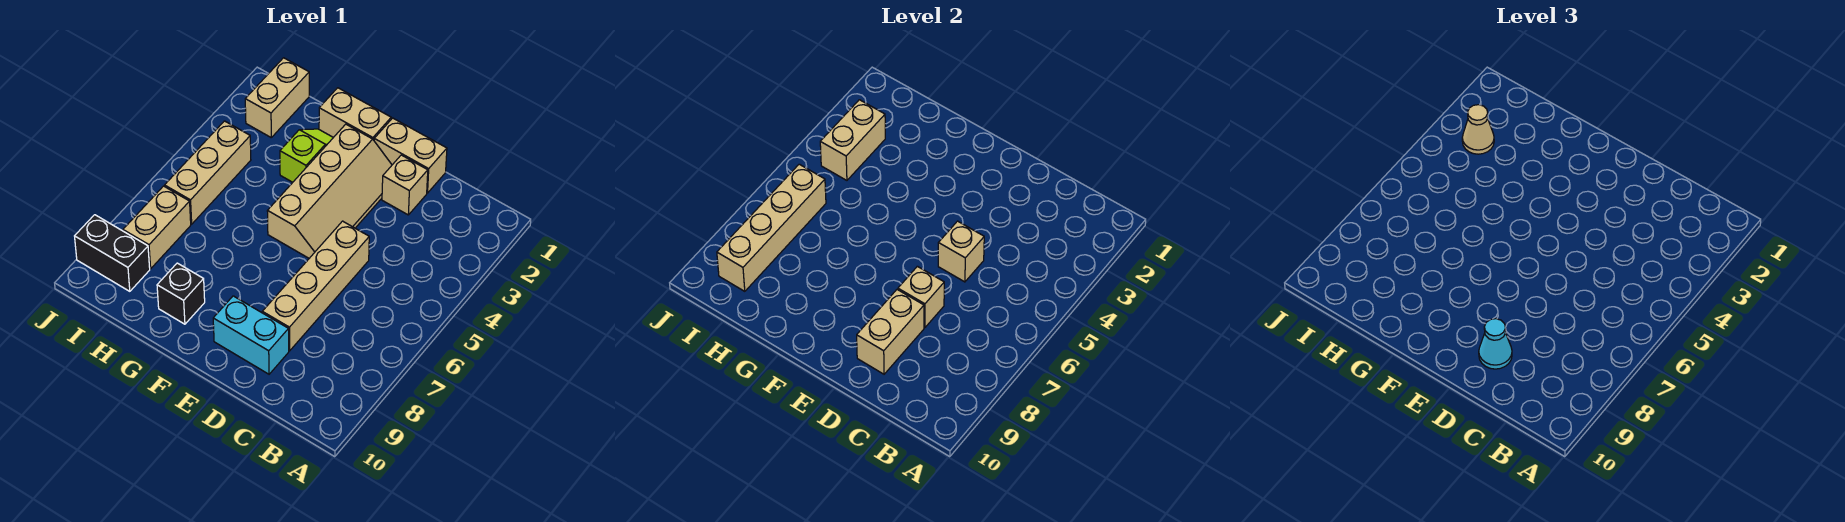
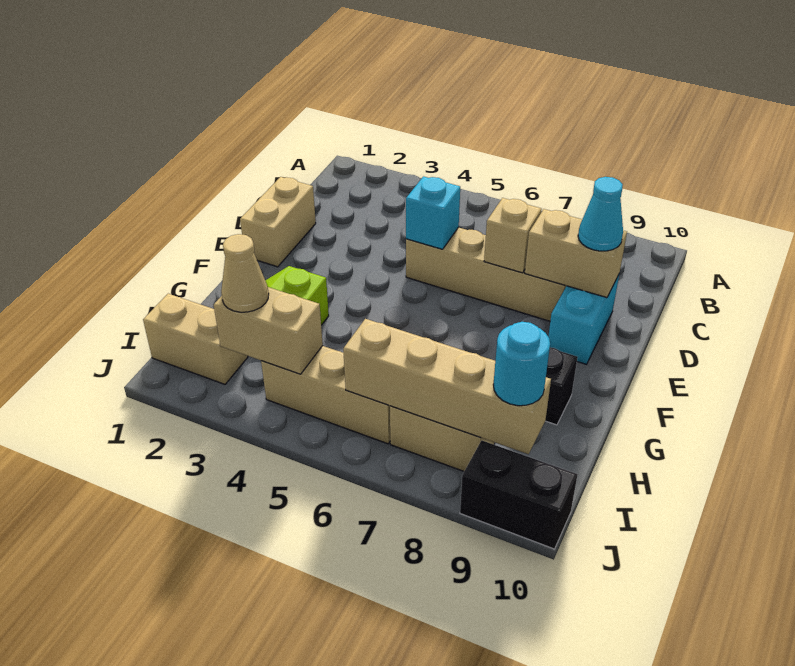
tan 1x1 brick [382,155,428,215] -> none
tan 1x1 brick [938,221,984,282] -> cyan 1x1 brick [406,176,460,249]
tan 2x4 slope [267,124,392,258] -> none
tan 1x2 brick [319,88,391,140] -> none
black 1x2 brick [75,215,150,291] -> black 1x2 brick turned to [460,441,578,549]
none -> cyan 1x1 round brick [493,322,550,406]

